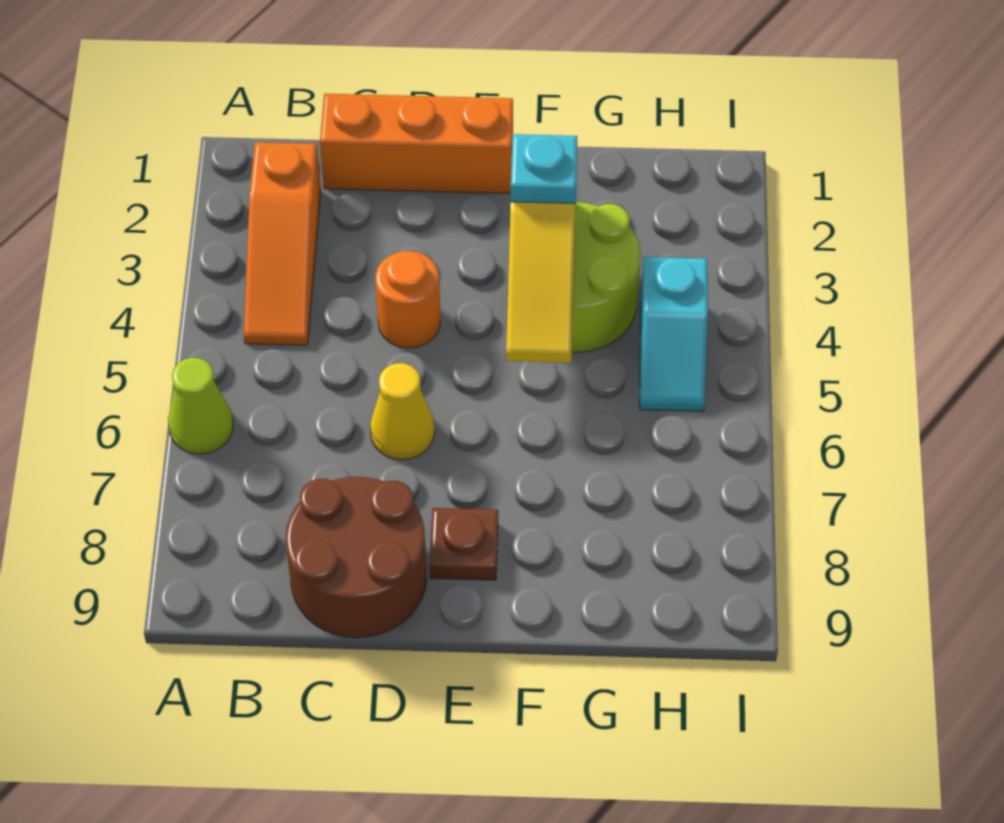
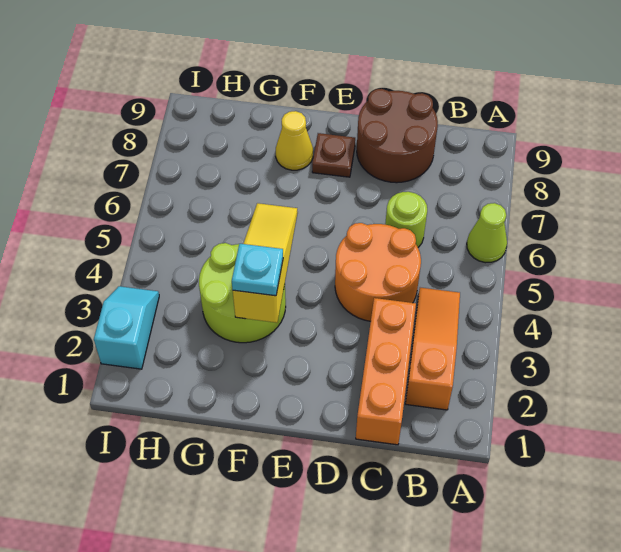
orange 1x3 brick [320,94,513,193] -> orange 1x3 brick turned to [356,298,416,445]
none -> lime 1x1 round brick [385,192,427,247]
orange 1x1 round brick [375,251,440,348] -> orange 2x2 round brick [335,223,421,321]
yellow 1x1 cone [370,363,435,460] -> yellow 1x1 cone moved to [276,111,313,170]
cyan 1x2 slope [640,257,708,411] -> cyan 1x2 slope moved to [94,286,159,369]

